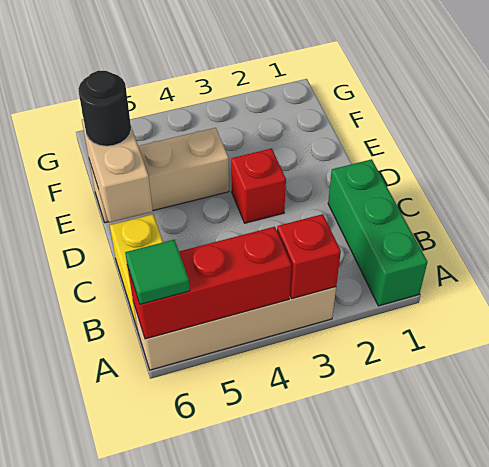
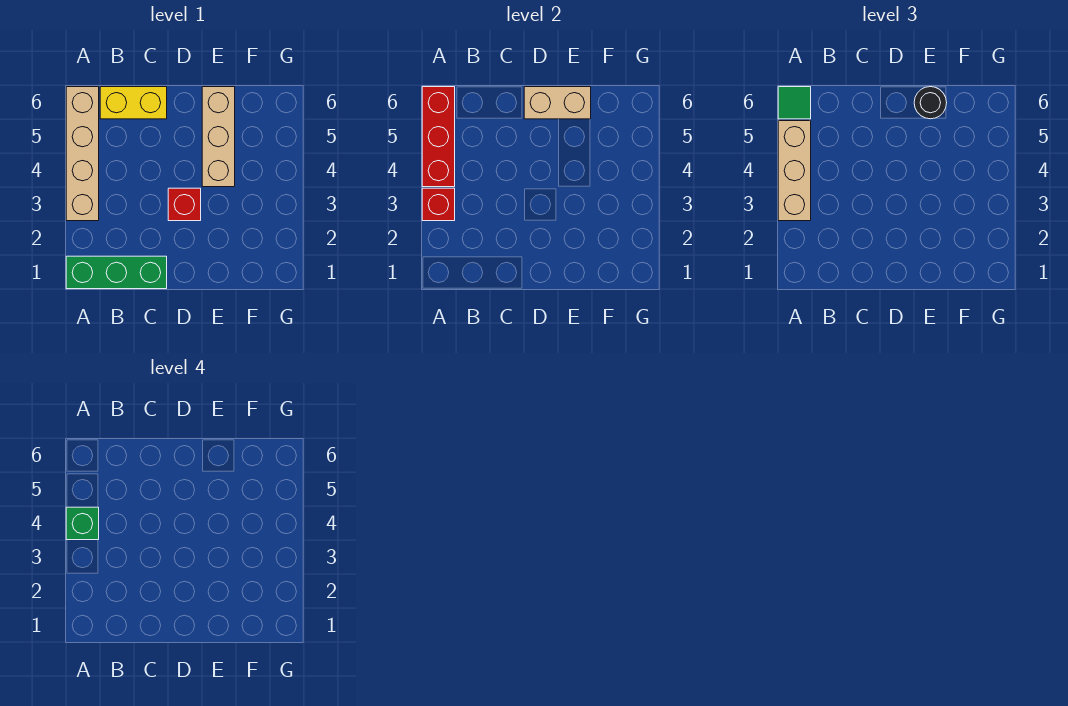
none -> tan 1x3 brick [778,121,811,221]
none -> green 1x1 brick [66,507,99,540]

